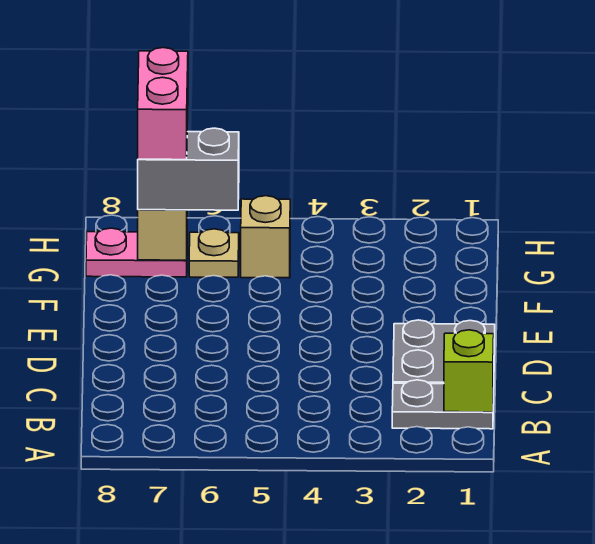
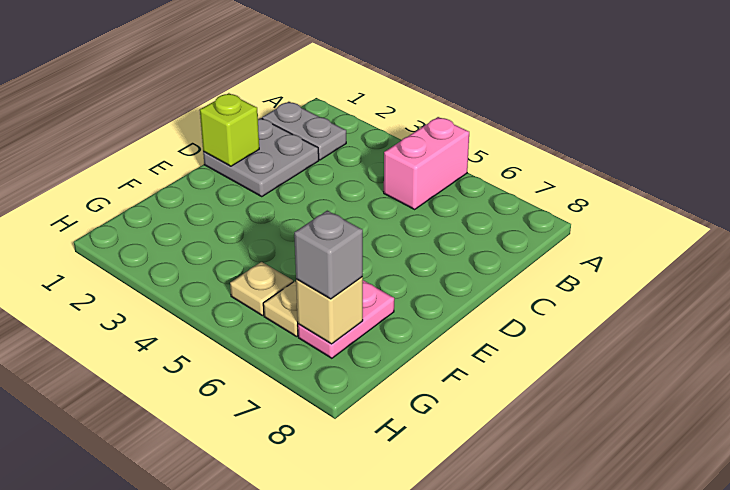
lime 1x1 brick [444,330,494,412] -> lime 1x1 brick moved to [200,93,259,166]
tan 1x1 brick [241,196,290,278] -> tan 1x1 plate [230,262,293,316]
grey 1x2 brick [138,128,239,210] -> grey 1x1 brick [294,211,363,299]
pink 1x2 plate [86,228,187,277] -> pink 1x2 plate turned to [298,280,394,358]
pink 1x2 brick [138,48,188,160] -> pink 1x2 brick moved to [384,117,469,209]

